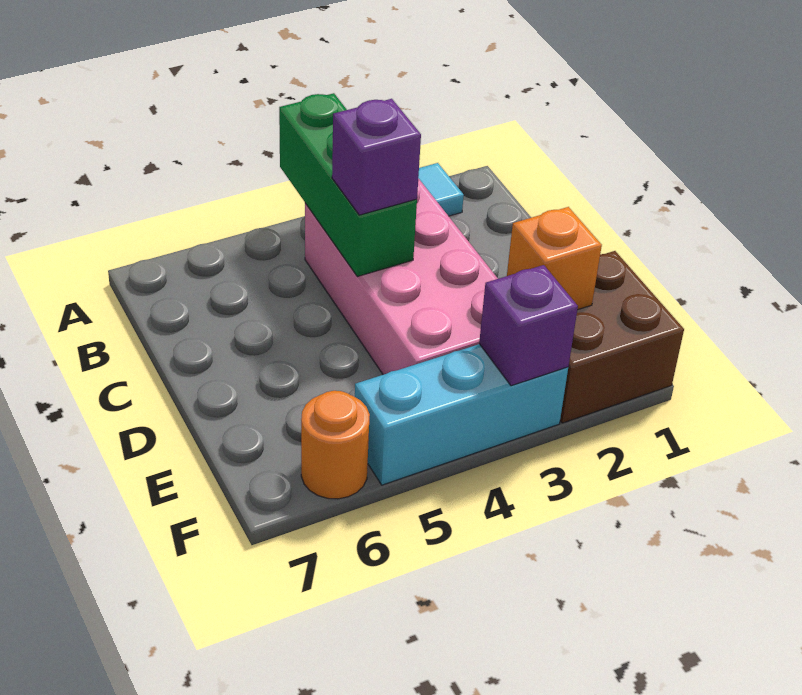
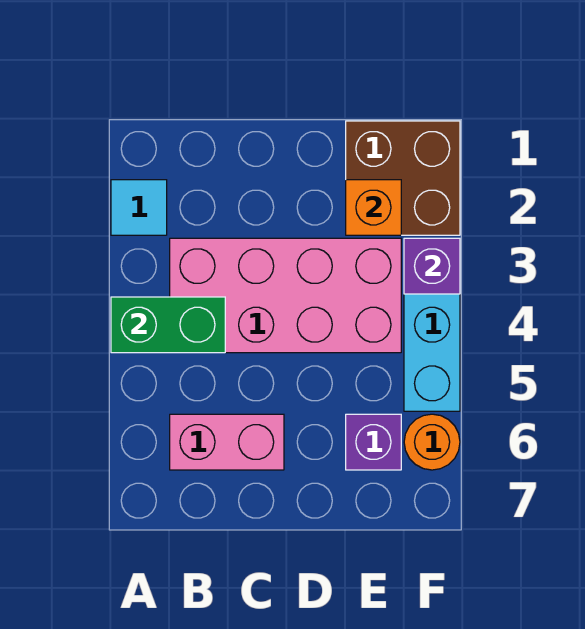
green 1x3 brick [279,93,417,277] -> green 1x2 brick [111,297,225,353]
none -> pink 1x2 brick [170,414,284,470]
purple 1x1 brick [332,99,421,215] -> purple 1x1 brick moved to [346,414,401,470]

